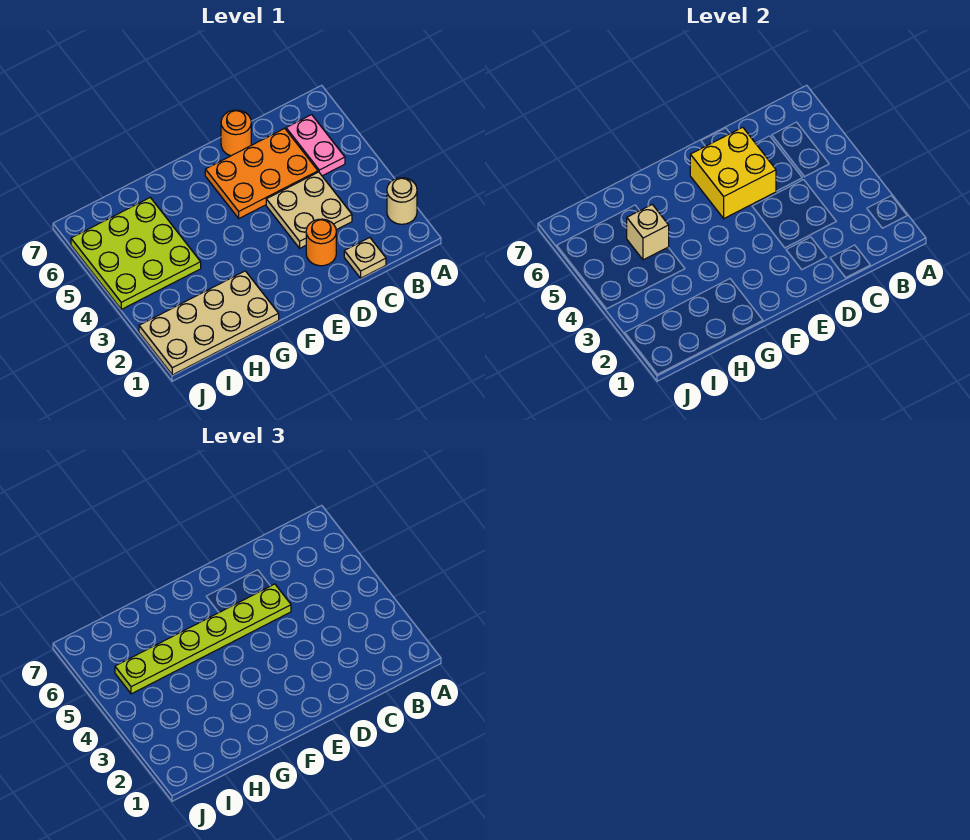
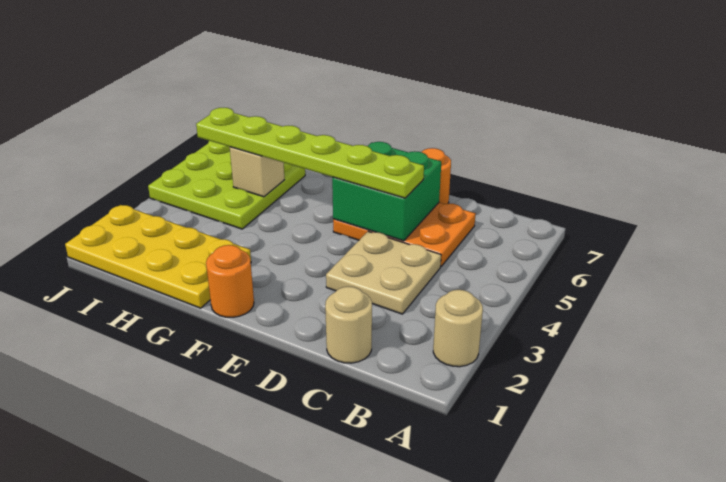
pink 1x2 plate [286,115,345,176] -> none
tan 1x1 plate [344,238,386,278] -> tan 1x1 round brick [325,287,372,363]
orange 1x1 round brick [306,219,336,266] -> orange 1x1 round brick moved to [206,245,254,317]
yellow 2x2 brick [690,127,776,218] -> green 2x2 brick [332,142,441,241]
tan 2x4 plate [139,271,279,375] -> yellow 2x4 plate [65,205,251,308]

